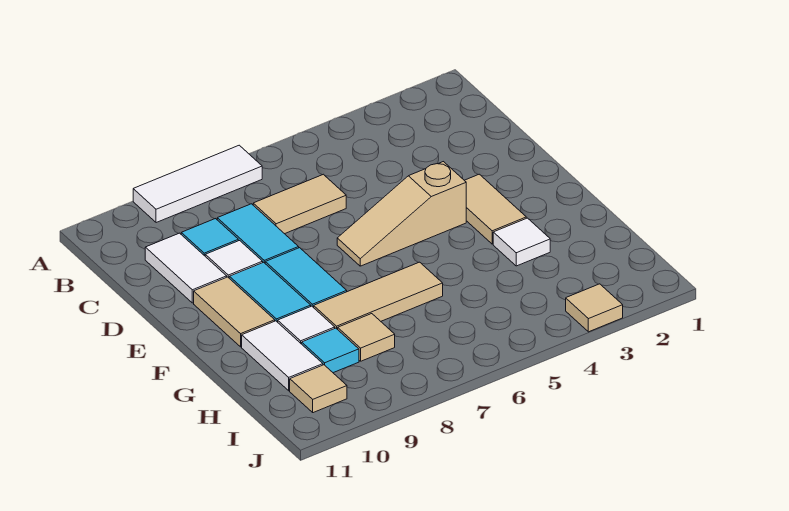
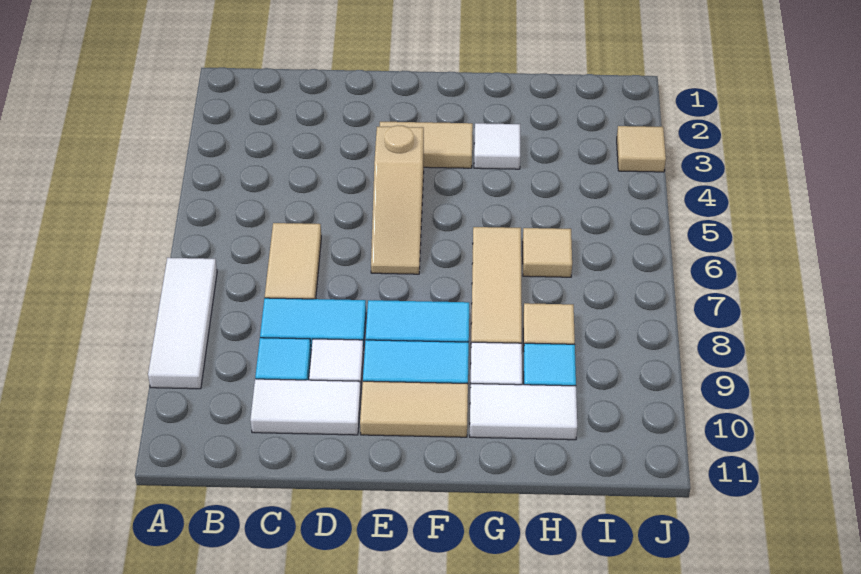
tan 1x1 tile [290,365,347,413] -> tan 1x1 tile moved to [523,228,572,277]

